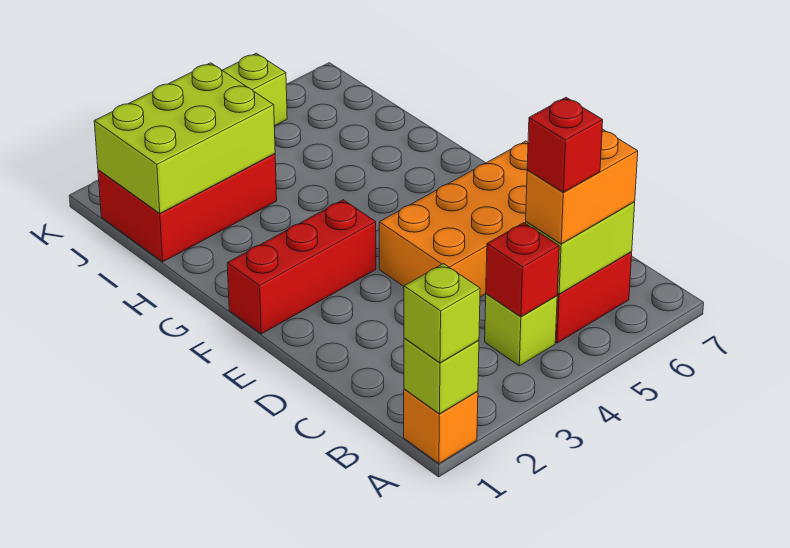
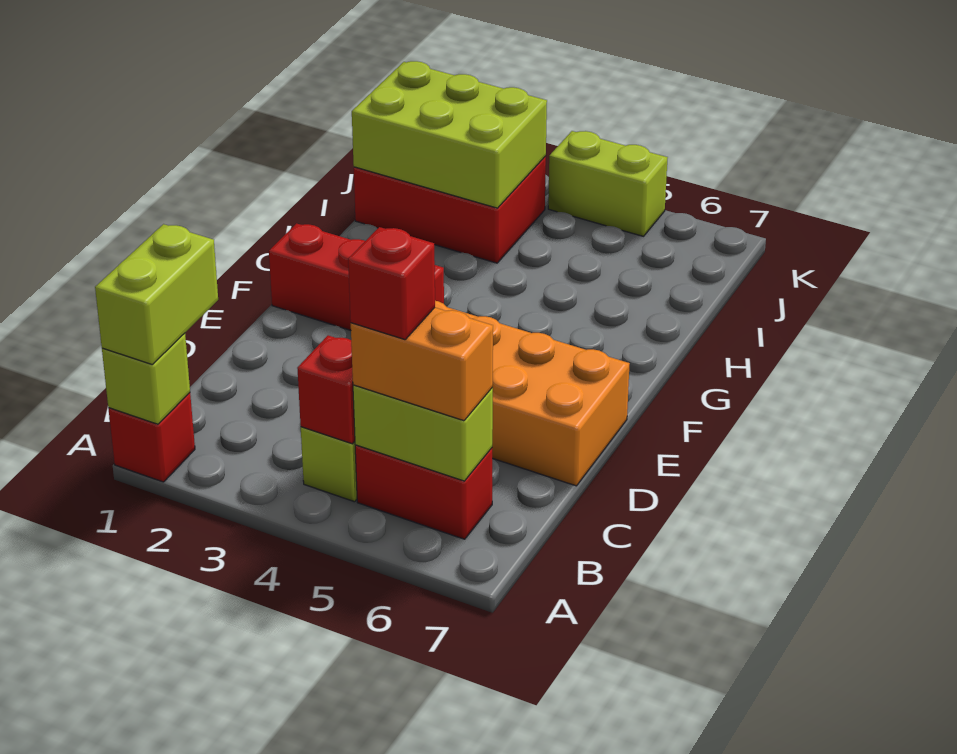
orange 1x1 brick [404,389,478,463] -> red 1x1 brick [108,393,195,482]
lime 1x1 brick [404,264,480,363] -> lime 1x2 brick [95,224,218,364]

